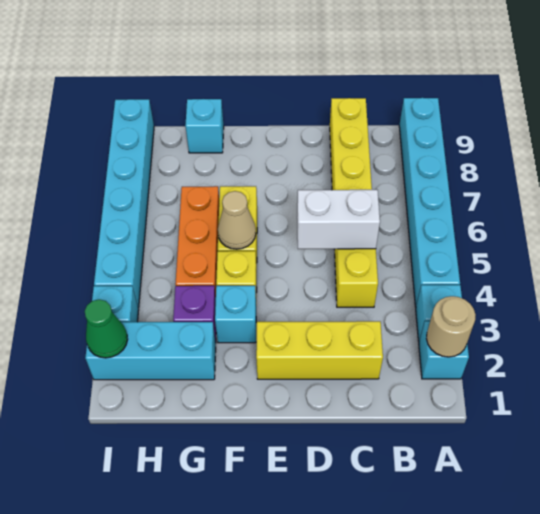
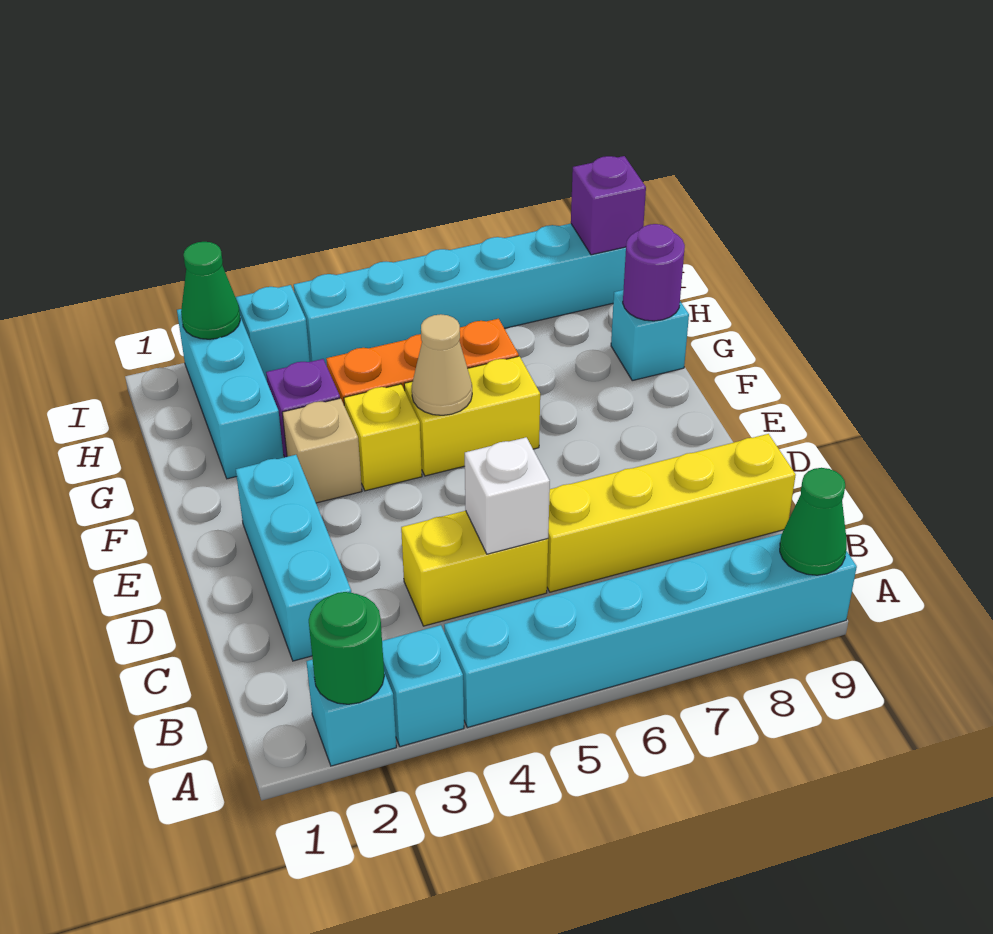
tan 1x1 round brick [426,296,476,357] -> green 1x1 round brick [309,592,384,704]
none -> green 1x1 cone [780,468,847,575]
yellow 1x3 brick [256,321,383,379] -> cyan 1x3 brick [236,455,351,661]
white 1x2 brick [297,190,380,249] -> white 1x1 brick [465,437,550,554]
cyan 1x1 brick [215,286,256,343] -> tan 1x1 brick [282,398,362,503]
none -> purple 1x1 round brick [623,224,685,321]
none -> purple 1x1 brick [571,156,646,255]

